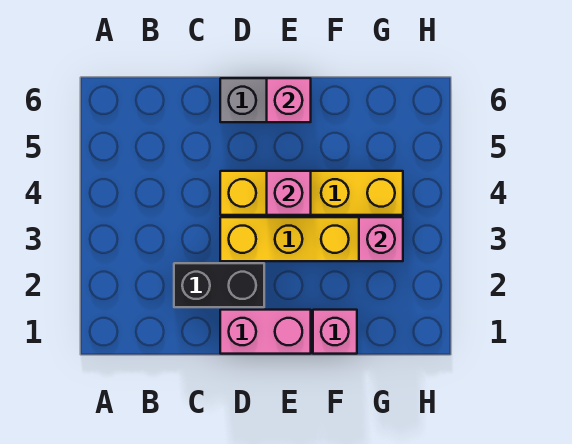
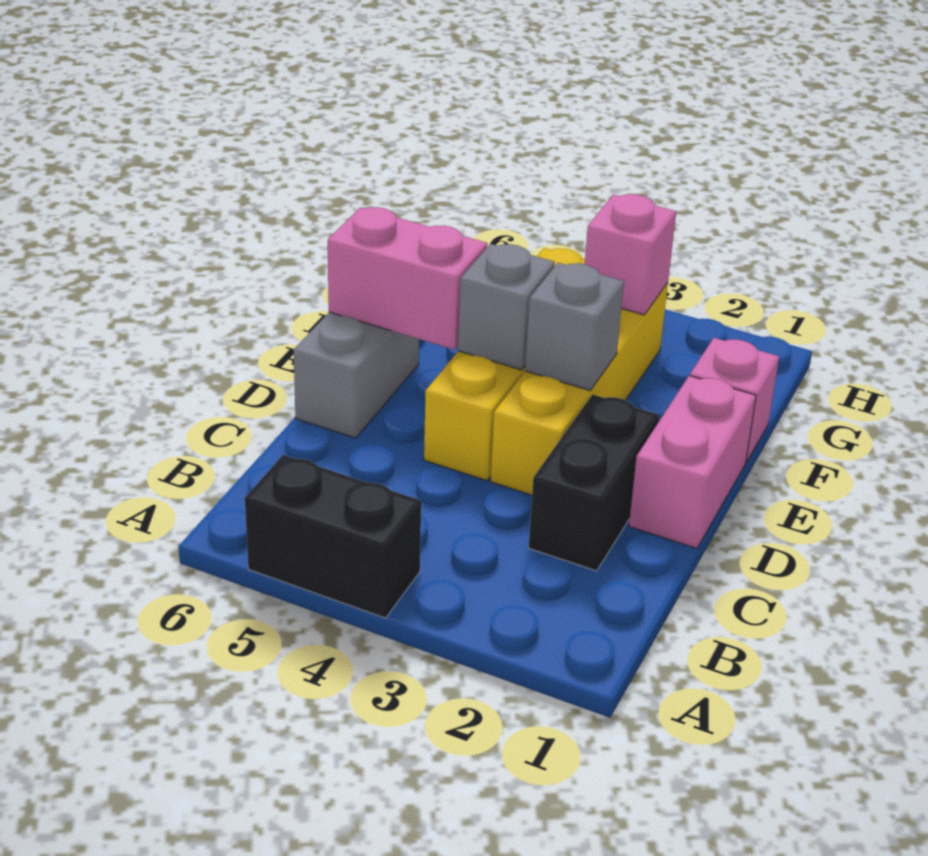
none -> black 1x2 brick [245,455,421,618]
none -> grey 1x1 brick [525,263,624,390]
pink 1x1 brick [267,171,311,215] -> grey 1x1 brick [458,244,555,370]
pink 1x1 brick [267,78,311,122] -> pink 1x2 brick [328,207,487,350]

